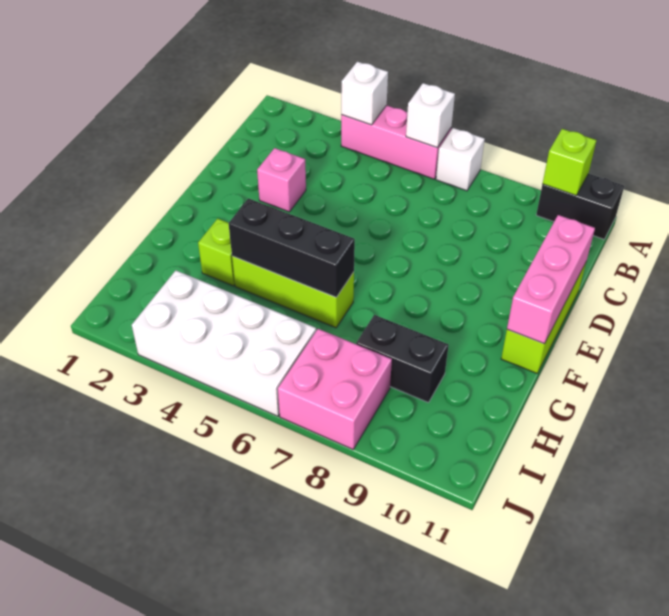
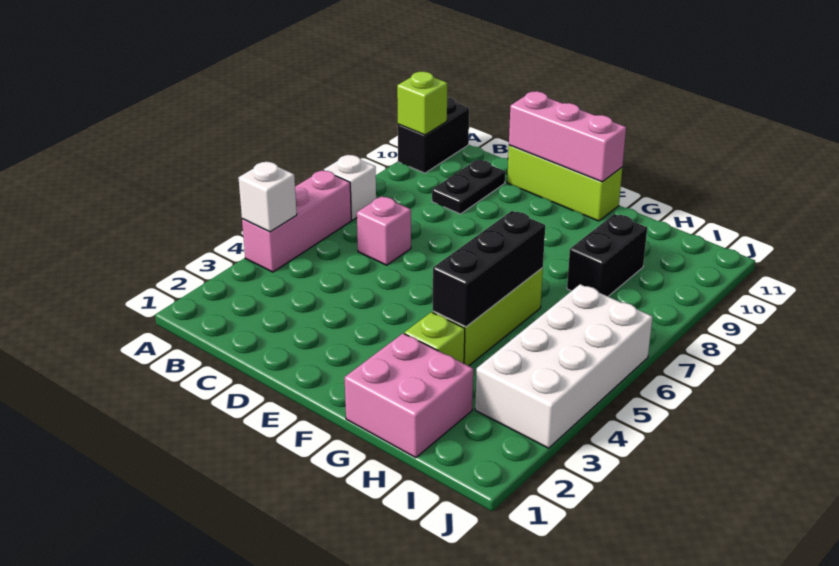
white 1x1 brick [406,83,455,147] -> none
none -> black 1x2 plate [432,160,505,214]
pink 1x1 brick [257,148,306,212] -> pink 1x1 brick moved to [357,196,411,265]
pink 2x2 brick [278,329,392,449] -> pink 2x2 brick moved to [345,333,473,458]

